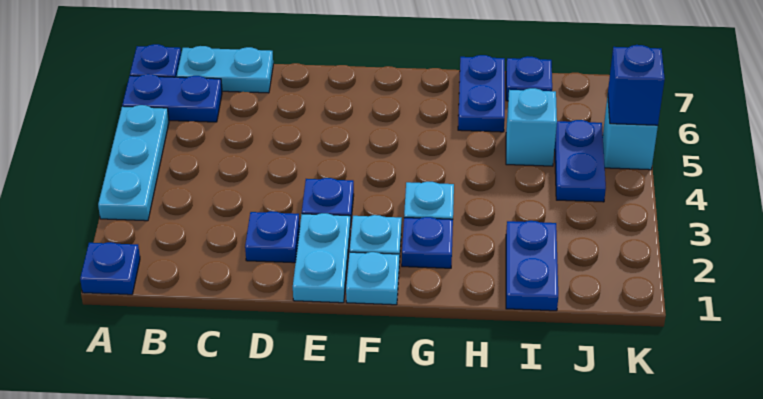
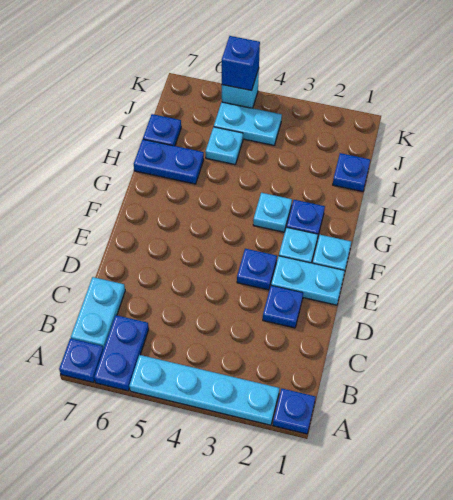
cyan 1x3 plate [98,105,169,221] -> cyan 1x4 plate [129,355,279,425]
blue 1x2 plate [506,221,558,311] -> blue 1x1 plate [333,153,370,192]
cyan 1x1 brick [506,88,557,166] -> cyan 1x1 plate [205,127,243,165]
blue 1x2 plate [555,120,606,202] -> cyan 1x2 plate [214,102,282,145]

